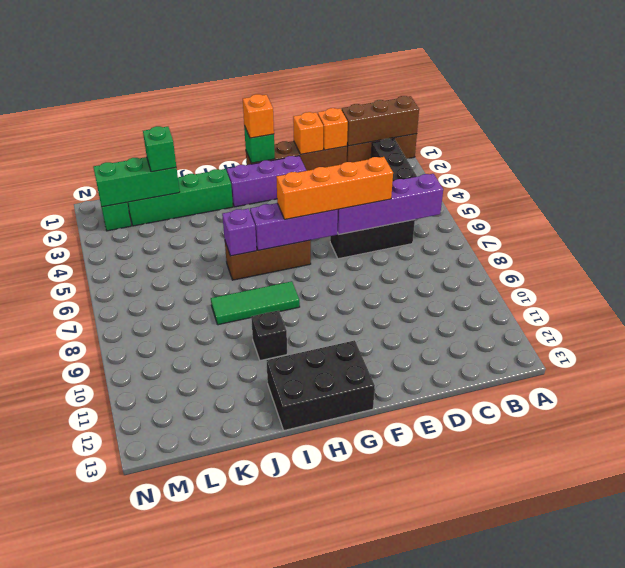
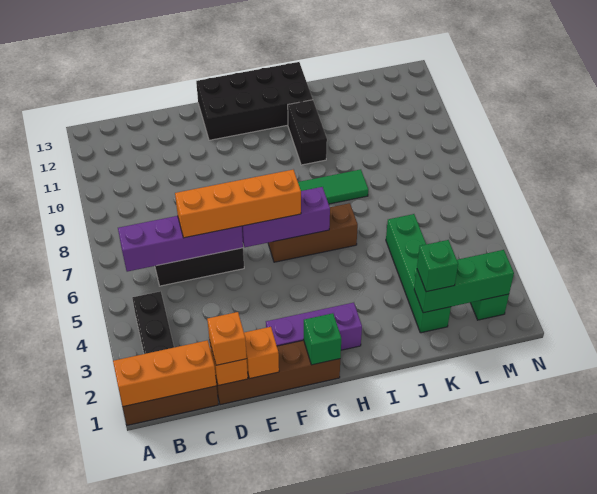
brown 1x3 brick [342,96,419,146] -> orange 1x3 brick [113,340,216,407]
orange 1x1 brick [243,94,274,138] -> orange 1x1 brick moved to [207,312,247,365]
black 2x3 brick [266,340,375,430] -> black 2x4 brick [196,62,313,140]
green 1x4 brick [127,169,233,226] -> green 1x4 brick turned to [386,214,451,333]
purple 1x1 brick [222,209,257,256] -> none
black 1x1 brick [251,310,287,361] -> black 1x2 brick [288,100,327,165]

